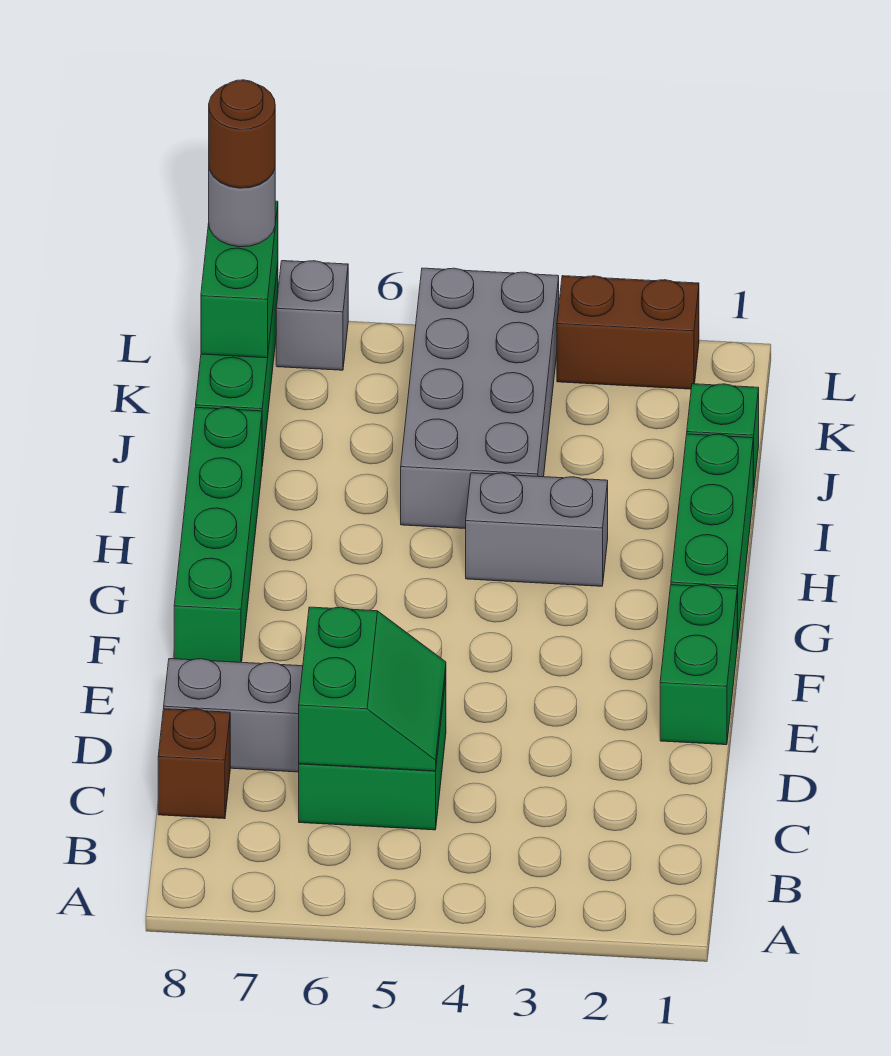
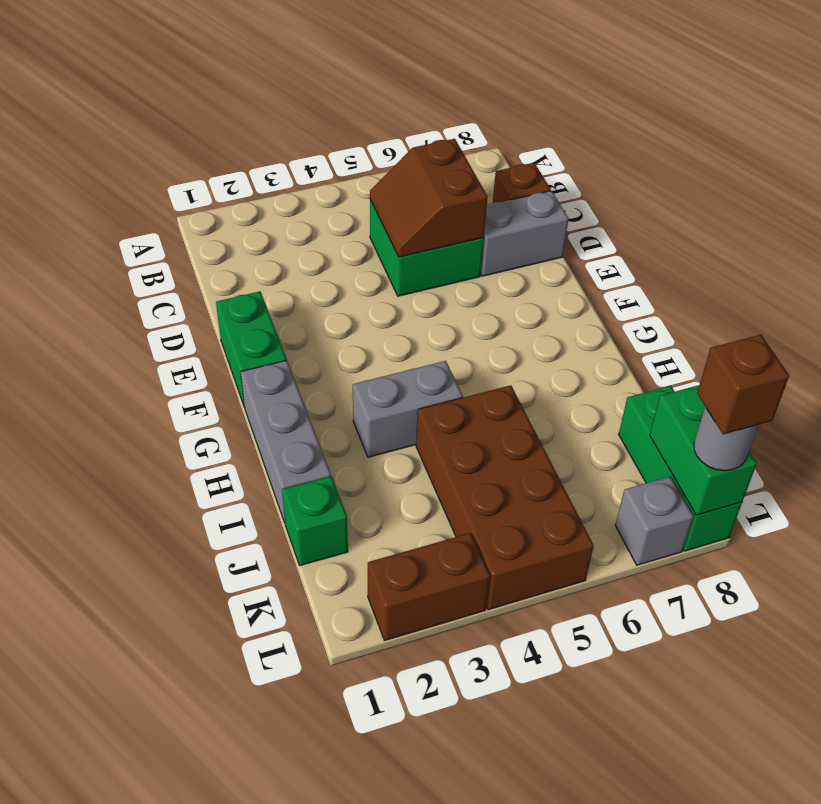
green 2x2 slope [299,607,446,771] -> brown 2x2 slope [370,139,487,257]
green 1x4 brick [174,407,262,662] -> none
green 1x3 brick [671,434,753,644] -> grey 1x3 brick [241,360,331,523]
grey 2x4 brick [401,268,559,529] -> brown 2x4 brick [416,385,594,610]
brown 1x1 round brick [209,80,275,188] -> brown 1x1 brick [697,335,789,434]

